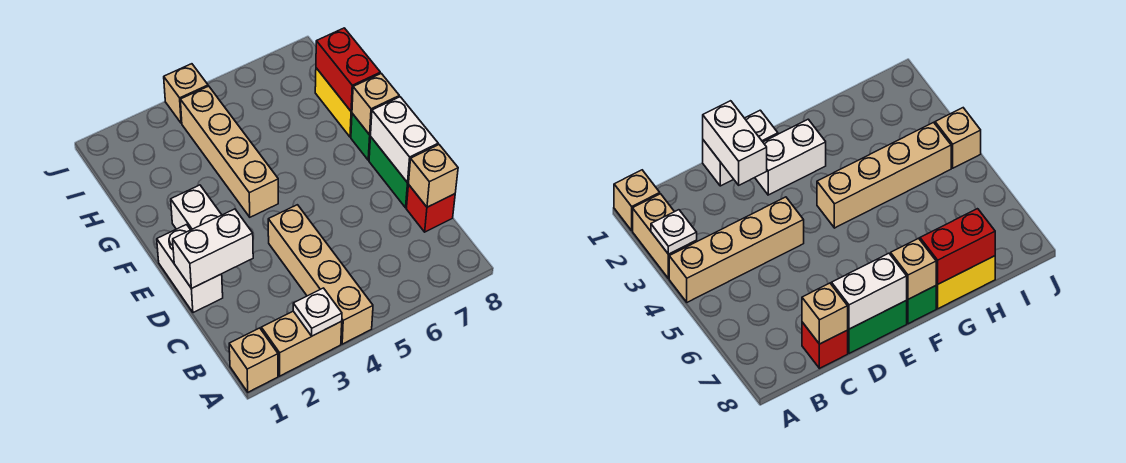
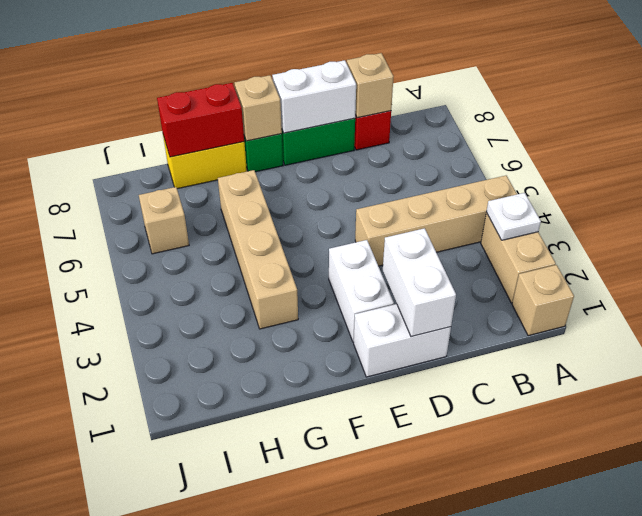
white 1x2 brick [171,185,221,230] -> white 1x2 brick turned to [329,240,394,342]
tan 1x4 brick [180,86,278,217] -> tan 1x4 brick turned to [218,170,298,329]
tan 1x1 brick [164,64,208,123] -> tan 1x1 brick moved to [139,187,189,254]

